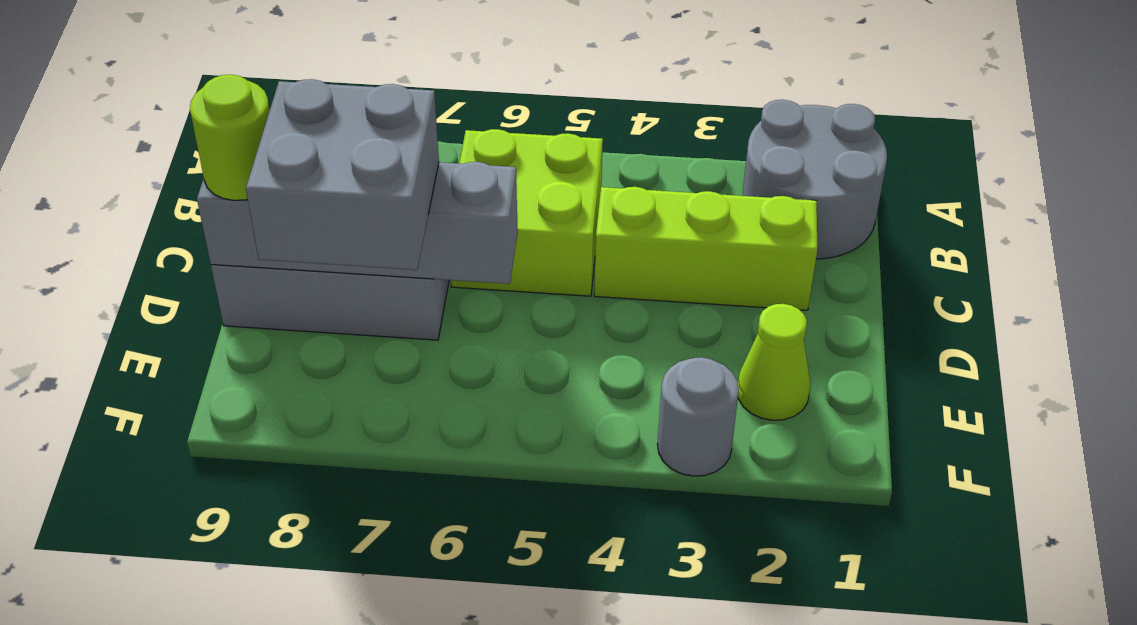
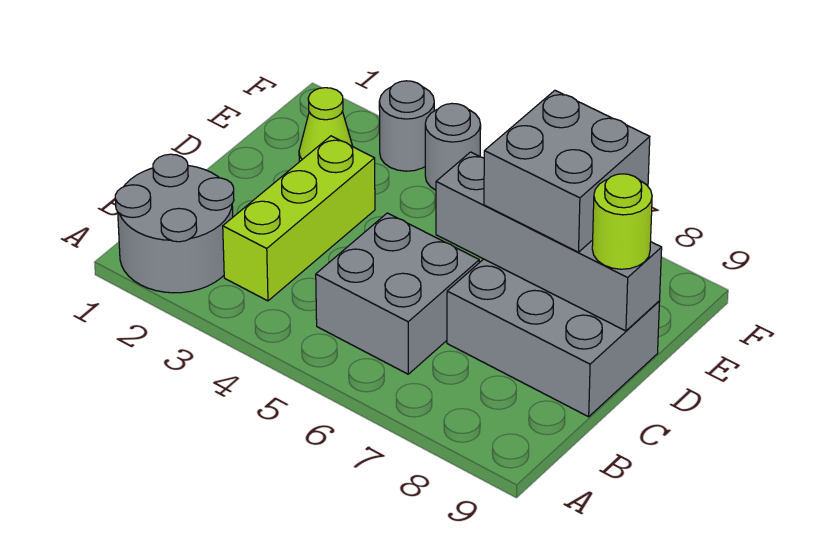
lime 2x2 brick [451,129,603,296] -> grey 2x2 brick [316,213,479,374]
lime 1x3 brick [594,187,818,310] -> lime 1x3 brick turned to [223,136,375,301]
none -> grey 1x1 round brick [425,103,481,190]

